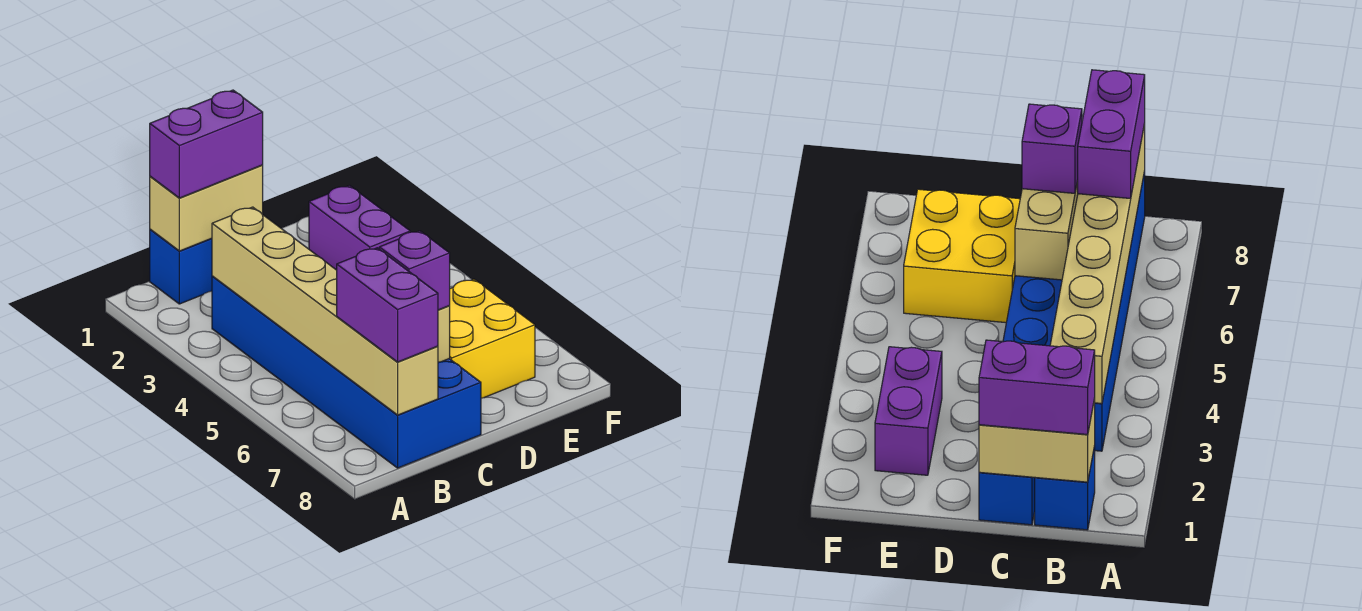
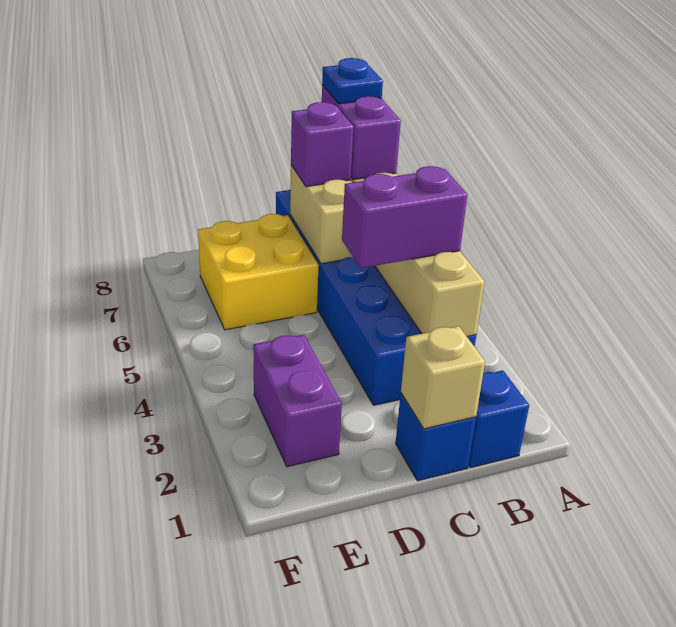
tan 1x2 brick [150,165,263,251] -> tan 1x1 brick [401,326,485,429]
purple 1x2 brick [150,90,263,198] -> purple 1x2 brick moved to [342,166,467,268]
none -> blue 1x1 plate [322,58,383,104]

